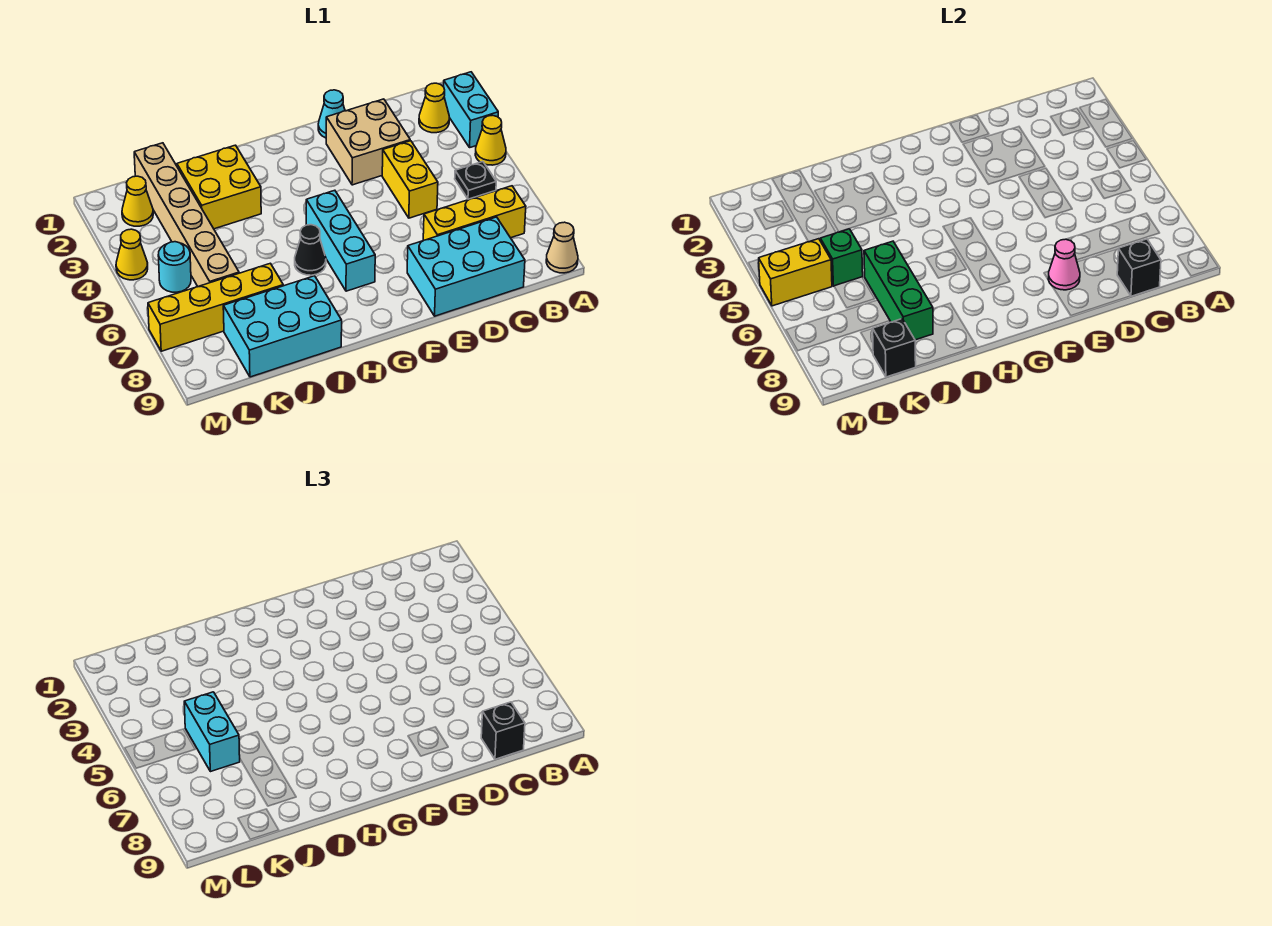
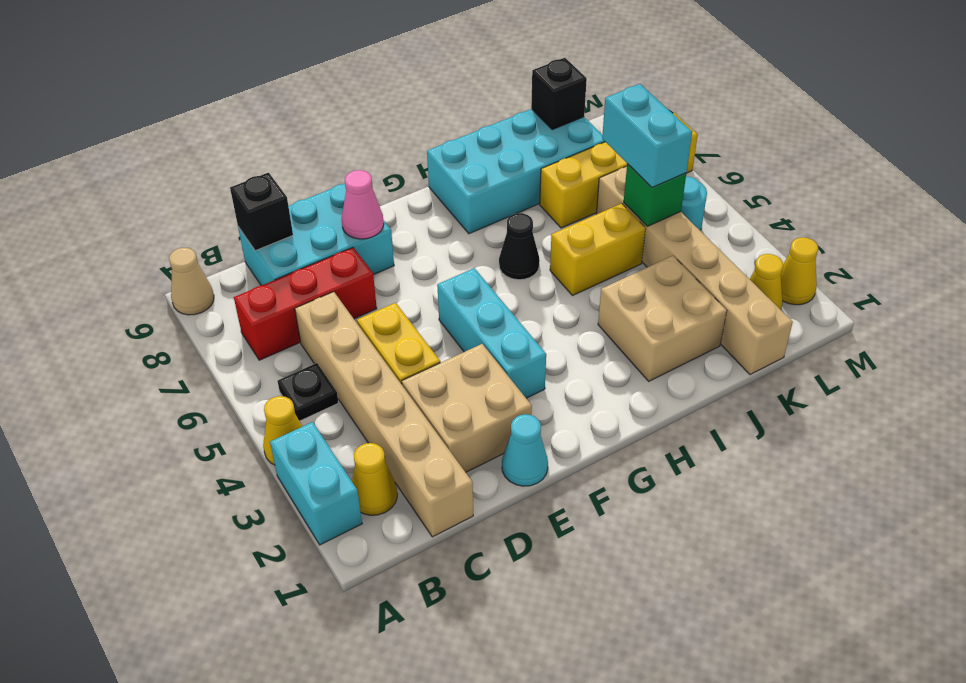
yellow 1x3 brick [423,186,526,241] -> red 1x3 brick [234,247,377,360]
none -> tan 1x6 brick [295,292,473,537]
black 1x1 brick [481,702,525,759] -> none
cyan 1x3 brick [306,190,375,291] -> cyan 1x3 brick moved to [437,268,546,398]
yellow 2x2 brick [177,145,261,229] -> tan 2x2 brick [598,256,727,381]
cyan 2x3 brick [223,276,342,377] -> cyan 2x4 brick [427,109,605,234]
green 1x3 brick [864,241,933,340] -> none
yellow 1x2 brick [759,239,832,306] -> yellow 1x2 brick moved to [550,203,646,296]
yellow 1x1 cone [116,229,148,280] -> yellow 1x1 cone moved to [781,237,818,305]

